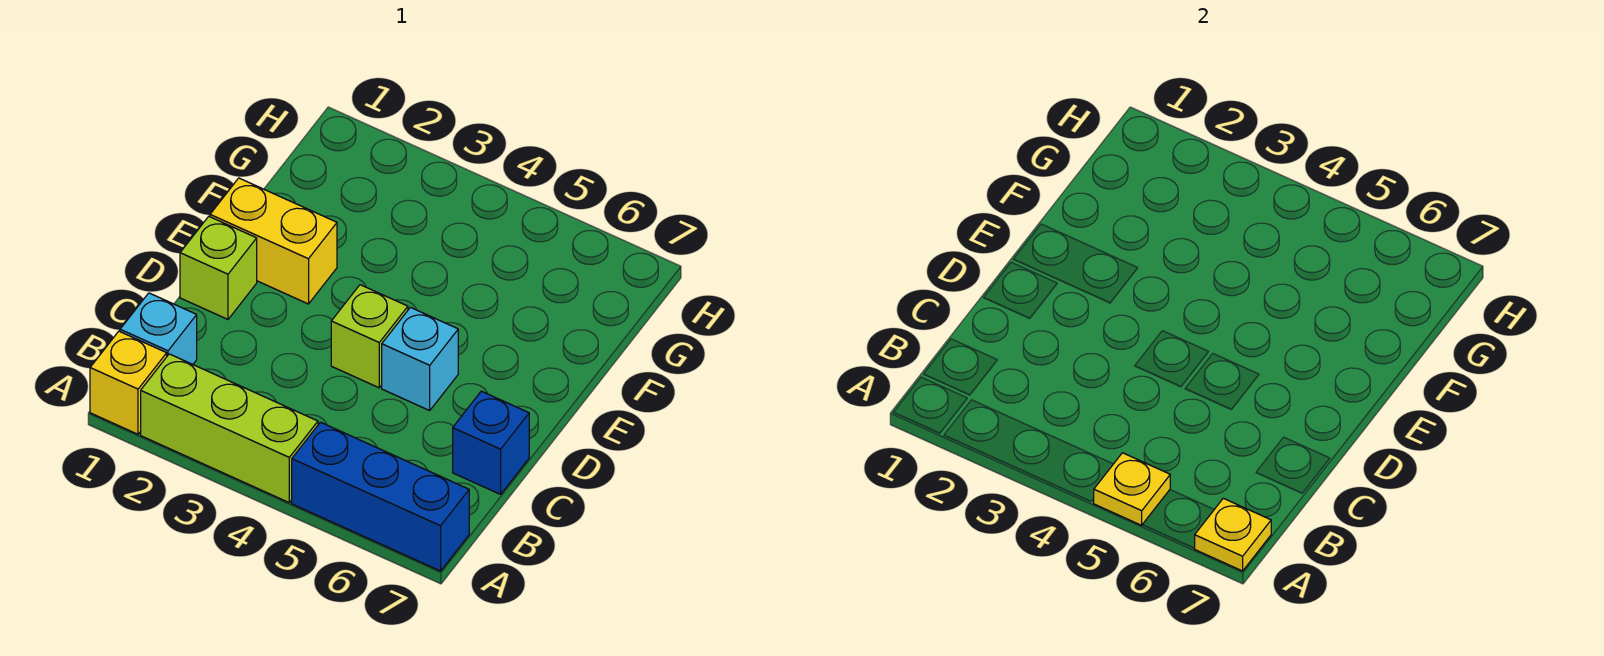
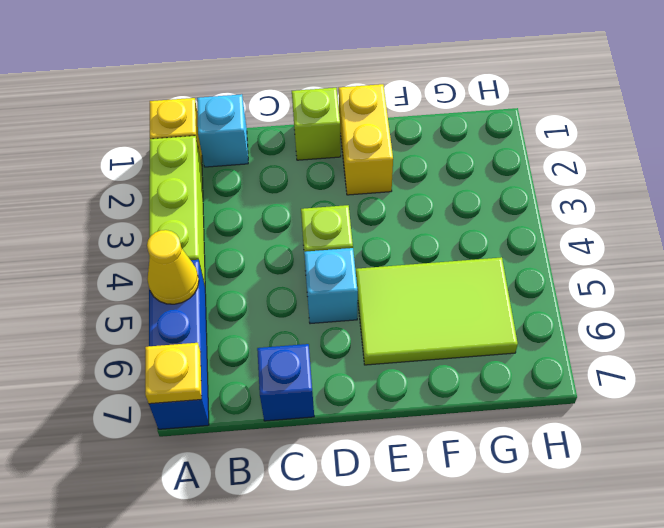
yellow 1x1 plate [1094,453,1170,525] -> yellow 1x1 cone [147,230,199,304]
none -> lime 2x3 tile [356,257,518,365]

